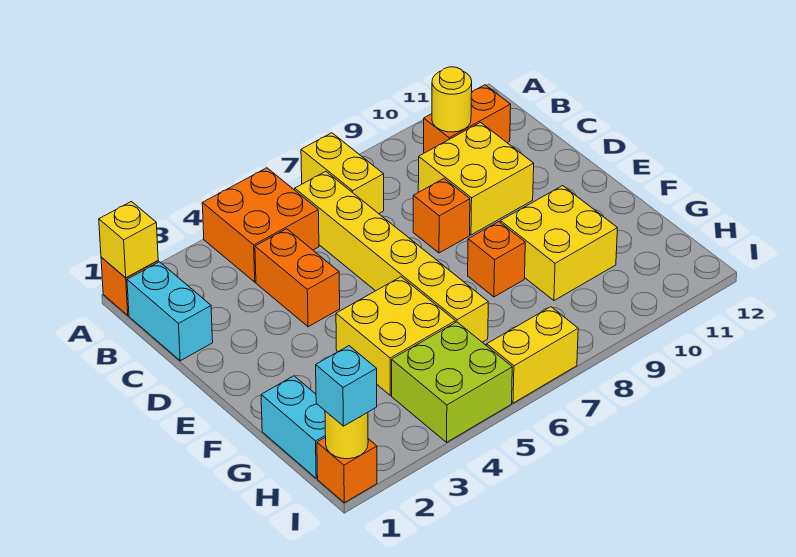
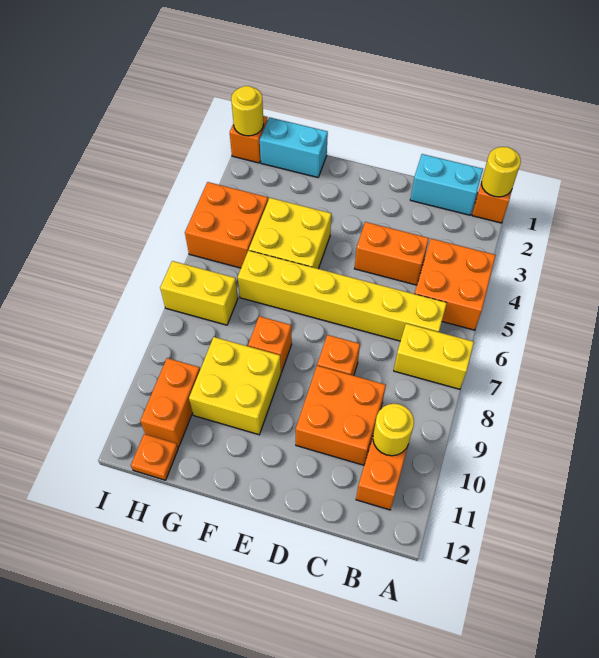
yellow 1x1 brick [99,202,158,278] -> yellow 1x1 round brick [481,147,521,197]
yellow 2x2 brick [418,123,534,235] -> orange 2x2 brick [296,366,386,465]
lime 2x2 brick [392,322,512,442] -> orange 2x2 brick [185,182,268,268]
none -> orange 1x2 brick [140,358,200,447]
none -> orange 1x1 plate [131,434,178,480]
cyan 1x1 brick [316,346,377,426] -> none
yellow 1x2 brick [487,307,578,403] -> yellow 1x2 brick turned to [160,261,238,325]

